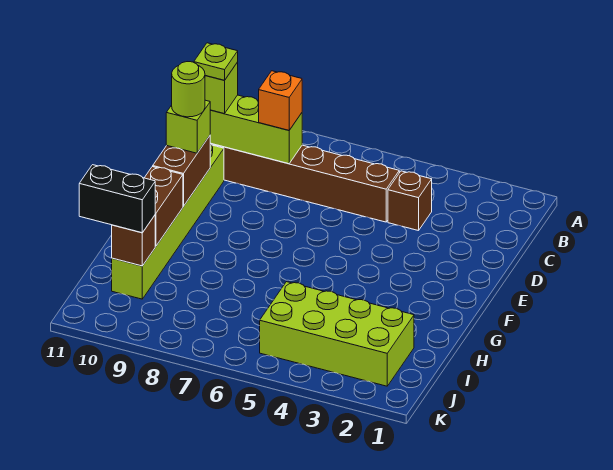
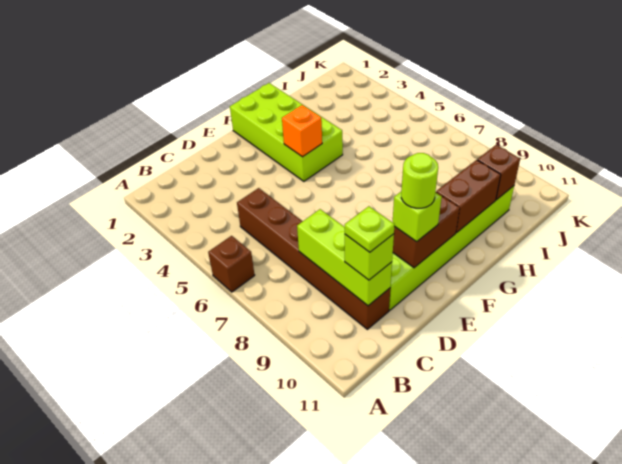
brown 1x1 brick [388,171,432,231] -> brown 1x1 brick moved to [208,236,255,292]
orange 1x1 brick [258,71,302,130] -> orange 1x1 brick moved to [282,105,322,157]
lime 2x4 brick [260,282,414,386] -> lime 2x4 brick moved to [230,83,343,181]
black 1x2 brick [79,165,155,233] -> none

